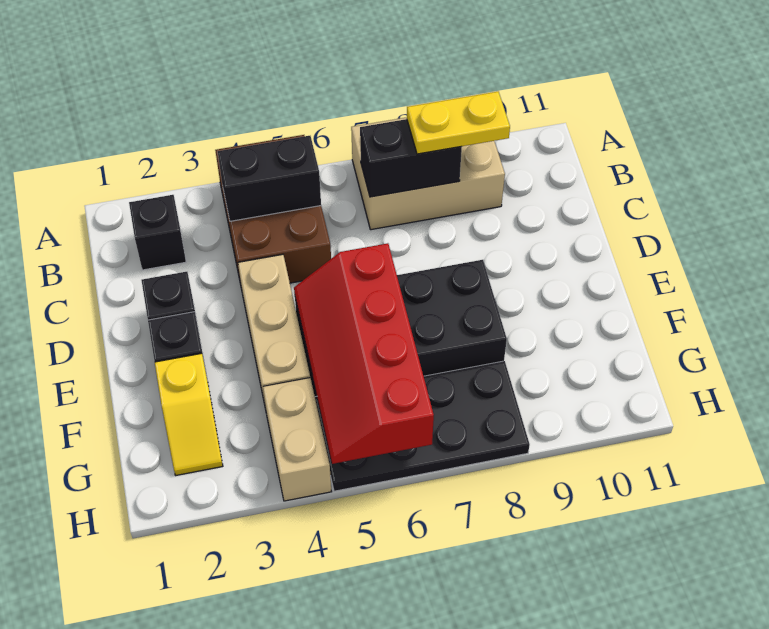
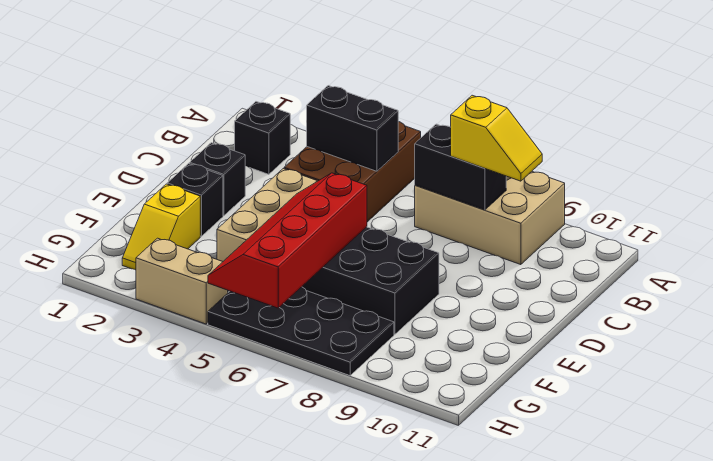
yellow 1x2 plate [407,92,510,154] -> yellow 1x2 slope [451,95,542,181]
tan 1x2 brick [263,378,332,501] -> tan 1x2 brick turned to [136,238,228,324]

